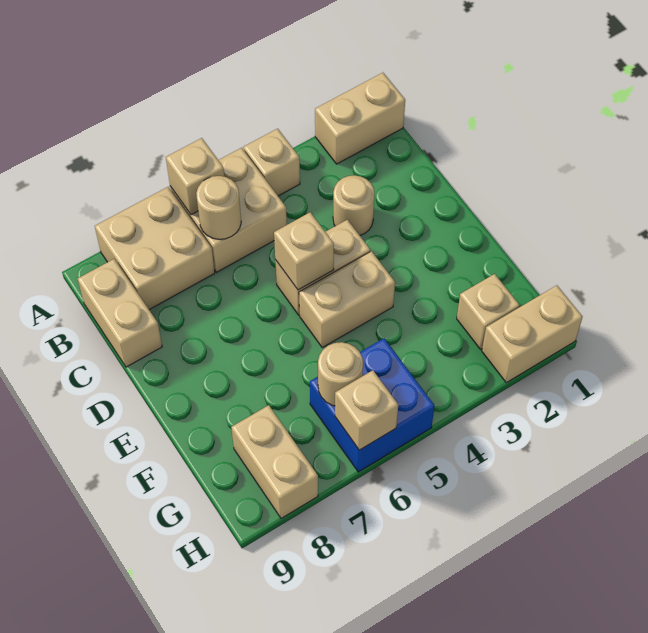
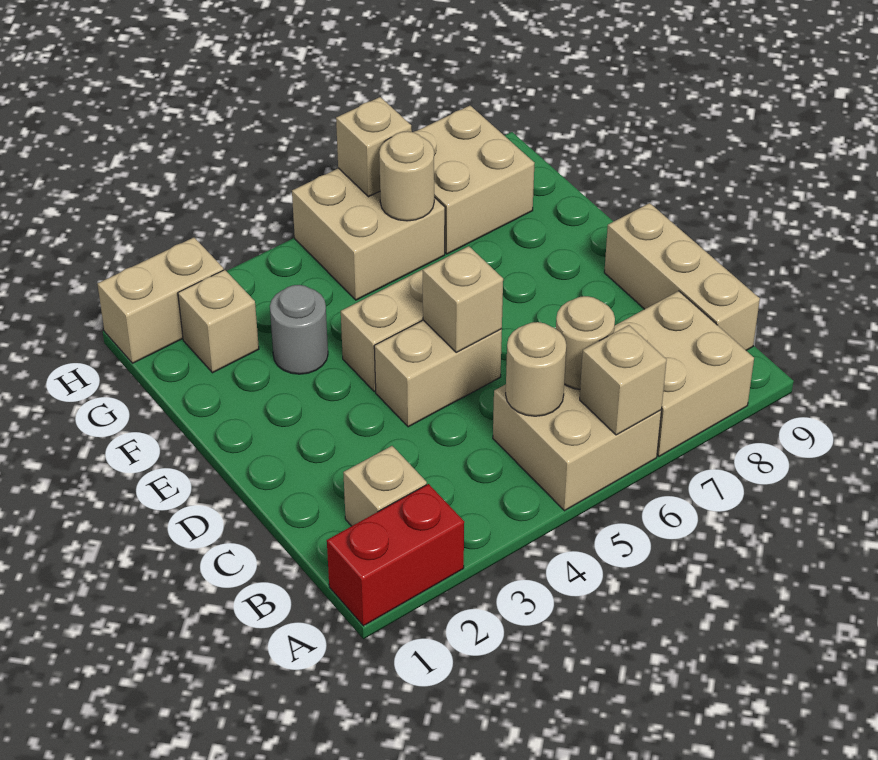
tan 1x2 brick [315,73,405,164] -> red 1x2 brick [327,484,464,626]
tan 1x1 brick [244,129,300,196] -> tan 1x1 brick moved to [343,446,427,526]
tan 1x2 brick [78,259,162,367] -> tan 1x3 brick [604,203,760,350]
tan 1x1 round brick [333,175,374,235] -> tan 1x1 round brick moved to [506,322,566,416]
none -> grey 1x1 round brick [270,285,328,374]
blue 2x2 brick [310,338,435,472] -> tan 2x2 brick [292,168,445,300]
tan 1x2 brick [231,405,318,518] -> tan 2x2 brick [414,106,534,254]

